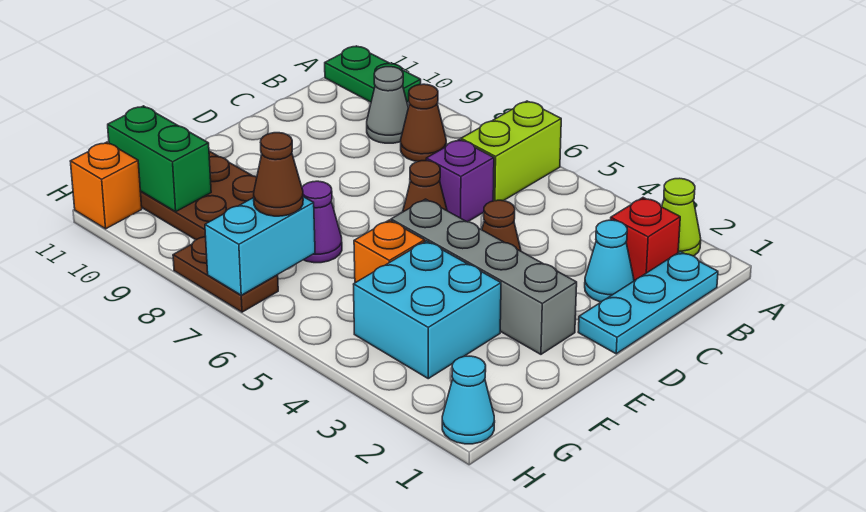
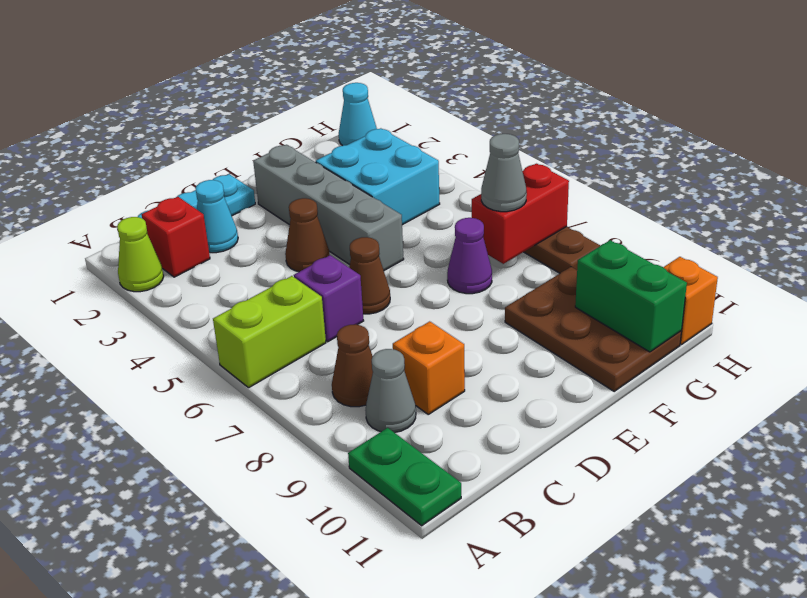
orange 1x1 brick [354,220,425,283] -> orange 1x1 brick moved to [393,321,465,414]
cyan 1x2 brick [205,197,315,295] -> red 1x2 brick [472,164,569,264]
brown 1x1 cone [254,133,303,216] -> grey 1x1 cone [481,134,527,212]

